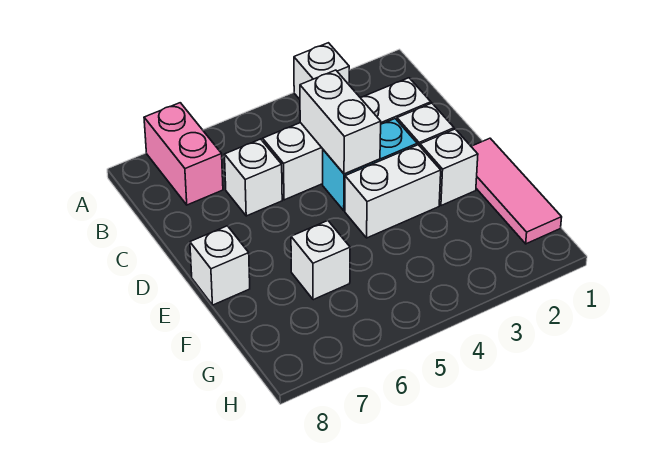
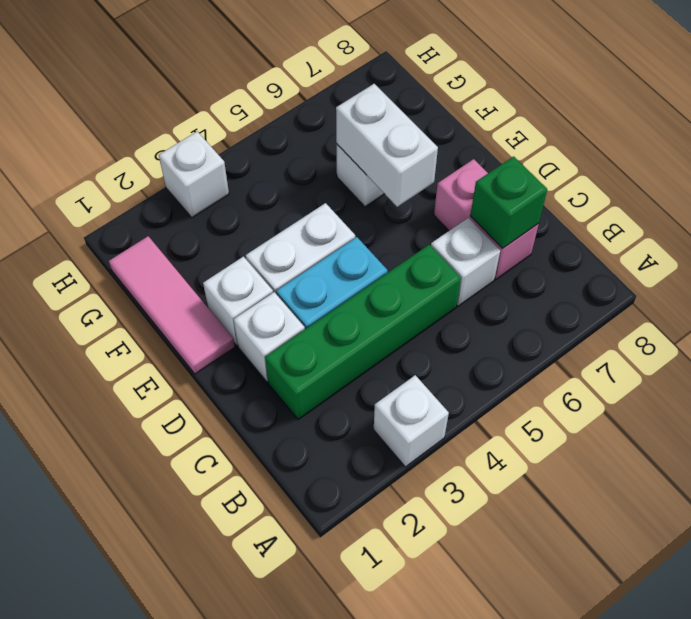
pink 1x2 brick [144,103,223,205] -> pink 1x2 brick moved to [434,159,539,279]
white 1x4 brick [262,78,431,200] -> green 1x4 brick [265,245,461,420]
white 1x2 brick [300,70,381,174] -> white 1x2 brick moved to [336,84,438,207]
none -> green 1x1 brick [470,156,547,248]
white 1x1 brick [190,226,250,305] -> white 1x1 brick moved to [159,131,229,217]

